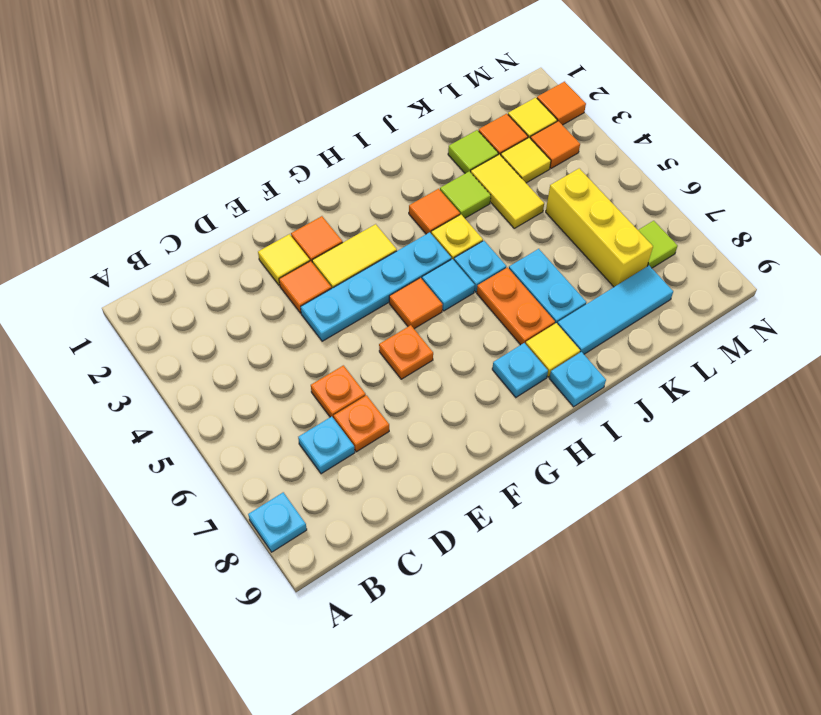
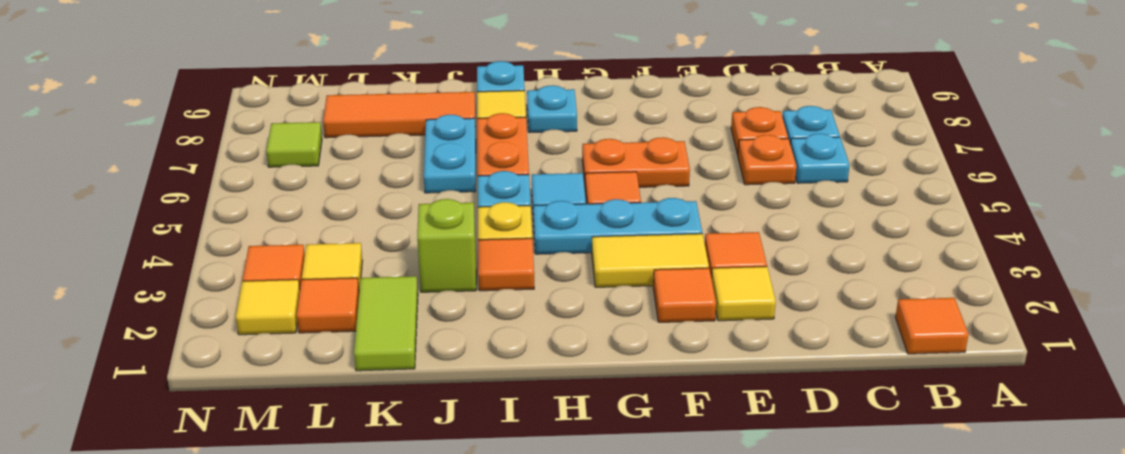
cyan 1x1 plate [248,492,307,552] -> cyan 1x1 plate moved to [790,134,850,183]
cyan 1x4 plate [301,232,451,341] -> cyan 1x3 plate [533,198,702,254]
orange 1x1 plate [379,325,433,379] -> orange 1x2 plate [582,137,690,187]
lime 1x1 tile [440,171,491,218] -> lime 1x1 brick [417,199,476,292]
cyan 1x3 tile [558,266,673,354] -> orange 1x3 tile [323,92,475,138]
lime 1x1 tile [448,130,498,173] -> lime 1x2 tile [354,276,418,371]
yellow 1x2 tile [471,154,544,228] -> none
yellow 1x3 brick [546,168,653,287] -> none
orange 1x1 tile [537,82,586,125] -> orange 1x1 tile moved to [895,298,969,354]

